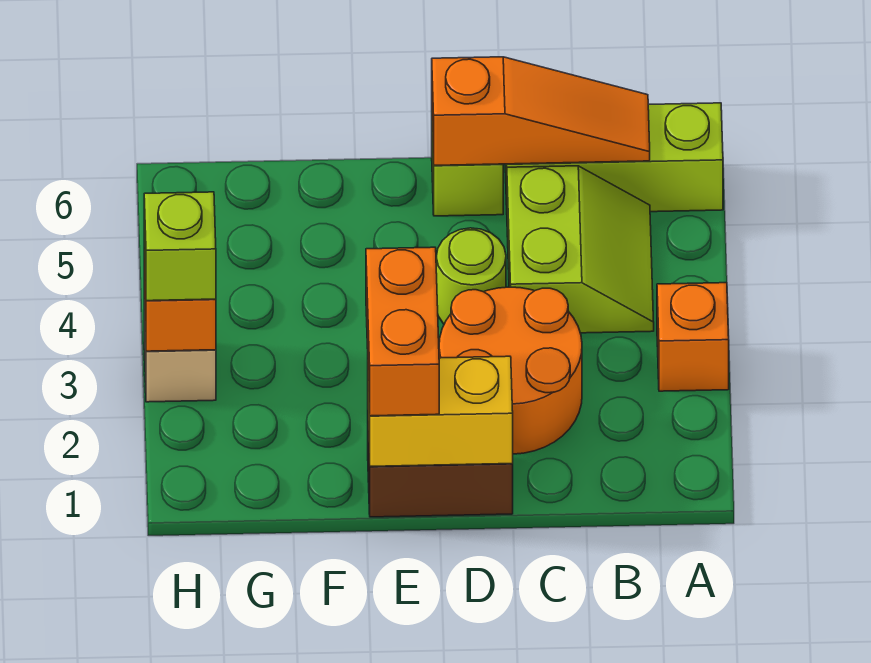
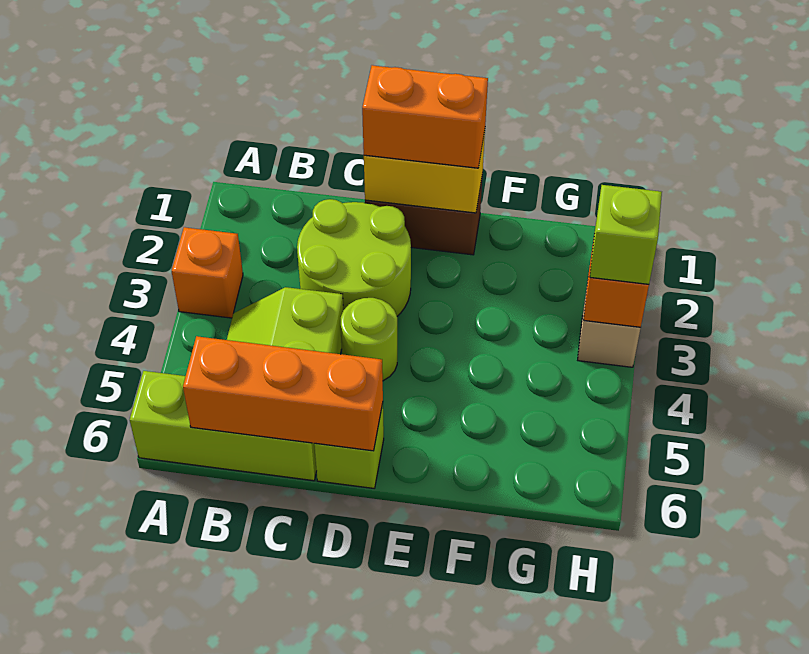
orange 1x3 slope [432,57,650,165] -> orange 1x3 brick [183,336,383,451]
orange 2x2 round brick [439,287,582,454] -> lime 2x2 round brick [297,199,411,316]
orange 1x2 brick [366,247,439,416] -> orange 1x2 brick turned to [362,65,488,168]

